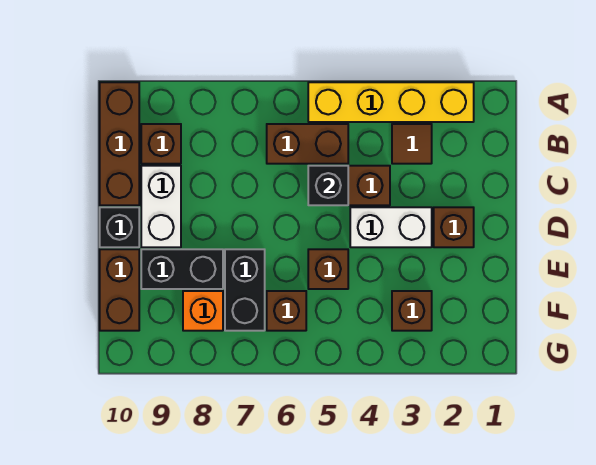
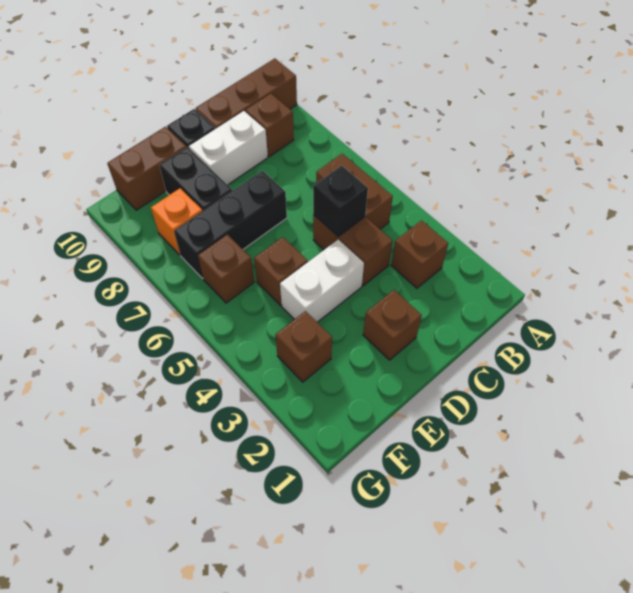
yellow 1x4 brick [308,82,474,122] -> none
brown 1x1 tile [392,124,432,164] -> brown 1x1 brick [391,220,448,288]
white 1x2 brick [350,207,432,247] -> white 1x2 brick turned to [280,240,364,322]
black 1x2 brick [225,249,265,331] -> black 1x3 brick [174,171,287,279]

